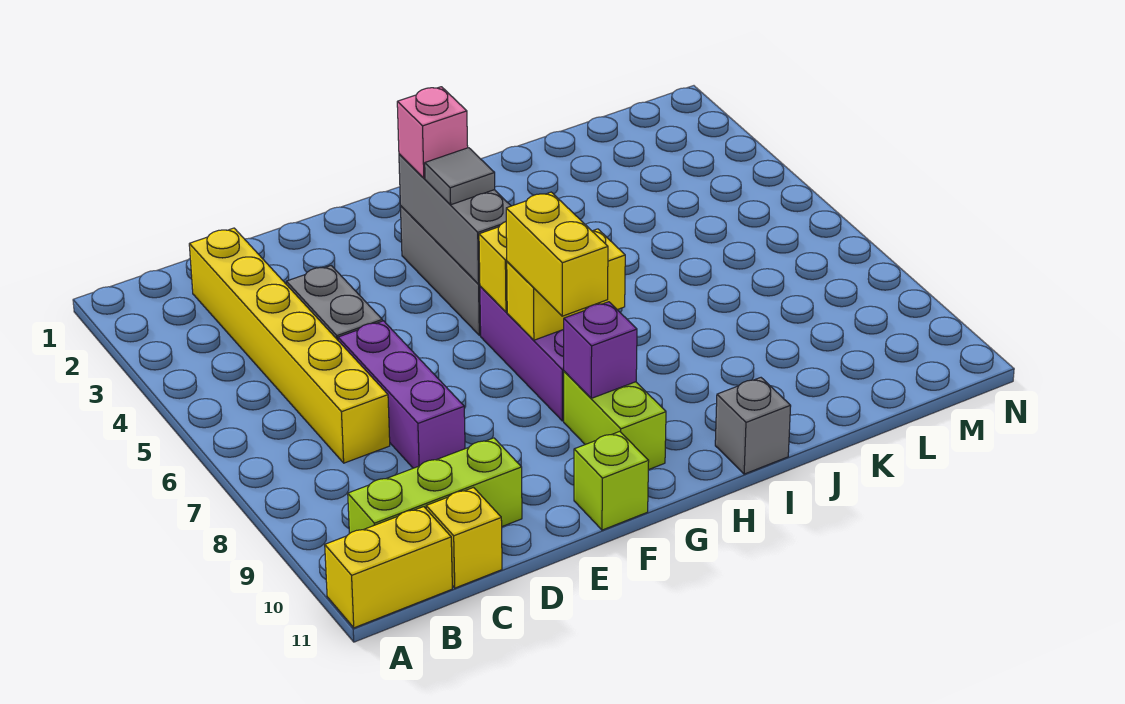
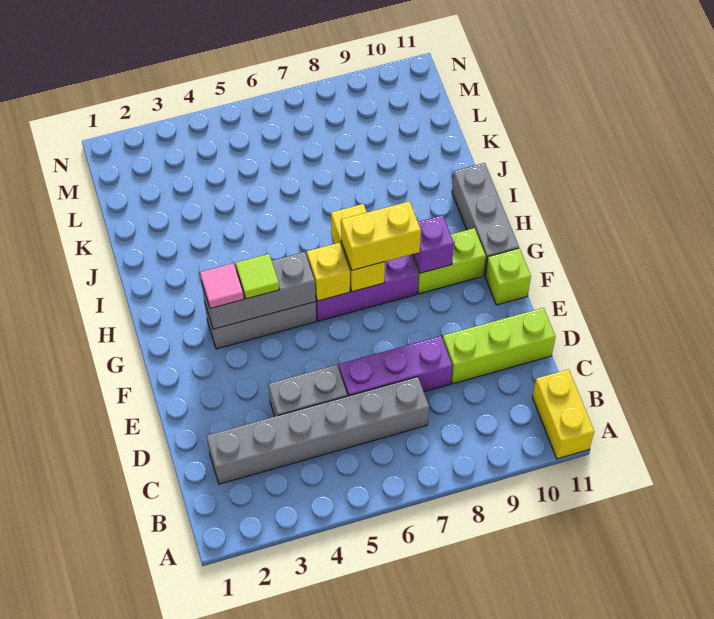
lime 1x3 brick [348,438,522,534] -> lime 1x3 brick turned to [443,308,556,384]
yellow 1x6 brick [189,228,390,463] -> grey 1x6 brick [207,377,429,484]
yellow 1x1 brick [426,488,502,588] -> none
pink 1x1 brick [397,87,468,178] -> pink 1x1 tile [200,263,244,308]
grey 1x1 tile [425,148,495,205] -> lime 1x1 tile [236,254,279,299]
grey 1x1 brick [715,378,791,474] -> grey 1x3 brick [452,163,519,275]

